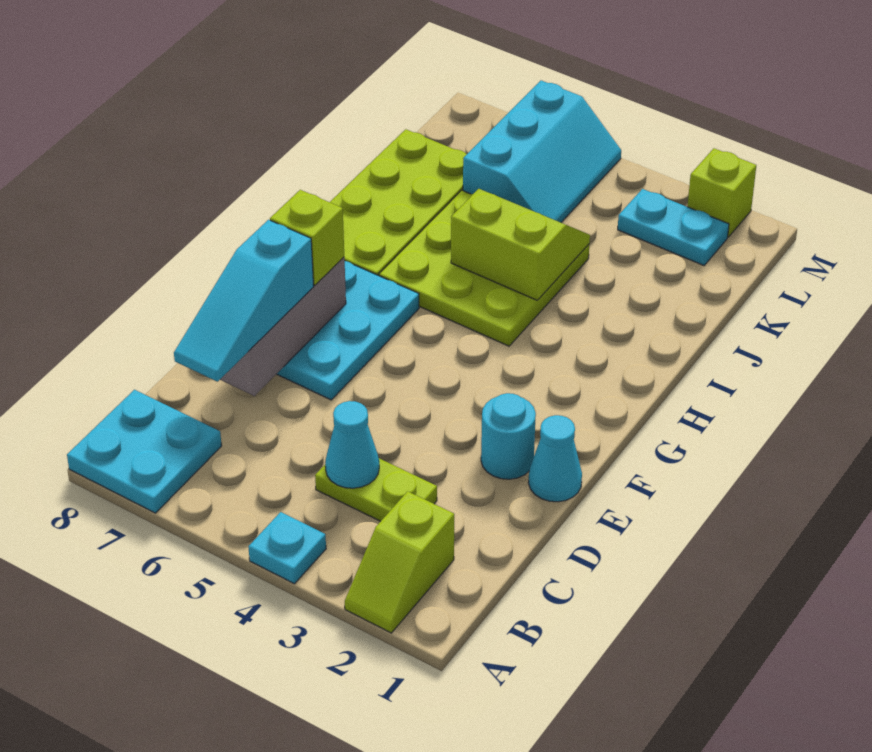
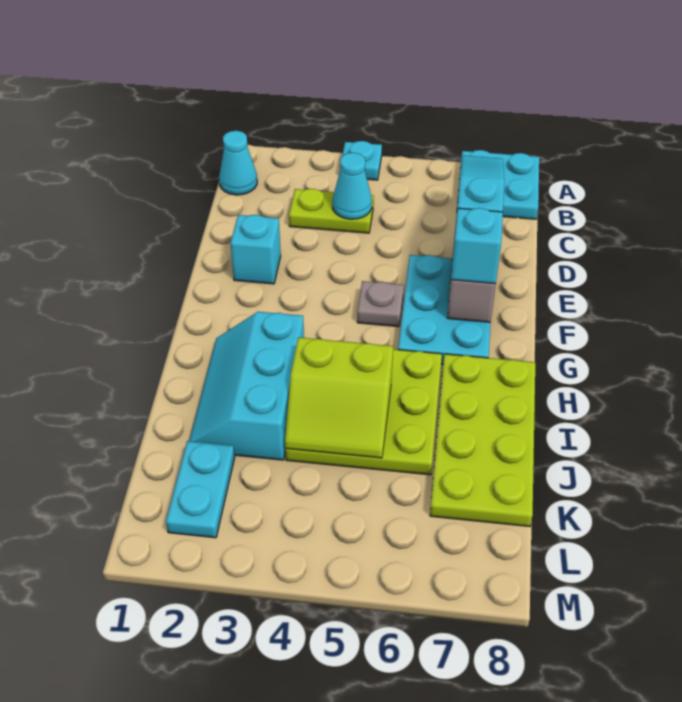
lime 1x2 slope [345,491,454,633] -> none
cyan 1x1 cone [528,415,582,502] -> cyan 1x1 cone moved to [219,131,257,195]
cyan 1x1 round brick [481,393,536,479] -> cyan 1x1 brick [230,215,281,284]
none -> grey 1x1 plate [357,281,404,327]
lime 1x1 brick [270,190,344,285] -> cyan 1x1 brick [451,208,503,284]
cyan 2x3 slope [463,81,621,223] -> cyan 2x3 slope moved to [189,312,304,460]
cyan 1x2 plate [618,189,729,265] -> cyan 1x2 plate turned to [166,441,235,538]
lime 1x1 brick [688,148,756,237] -> none

